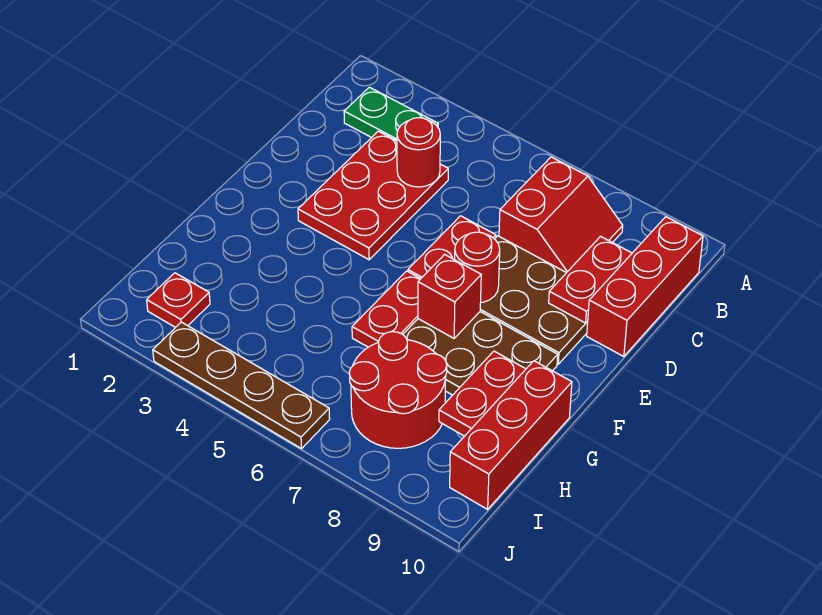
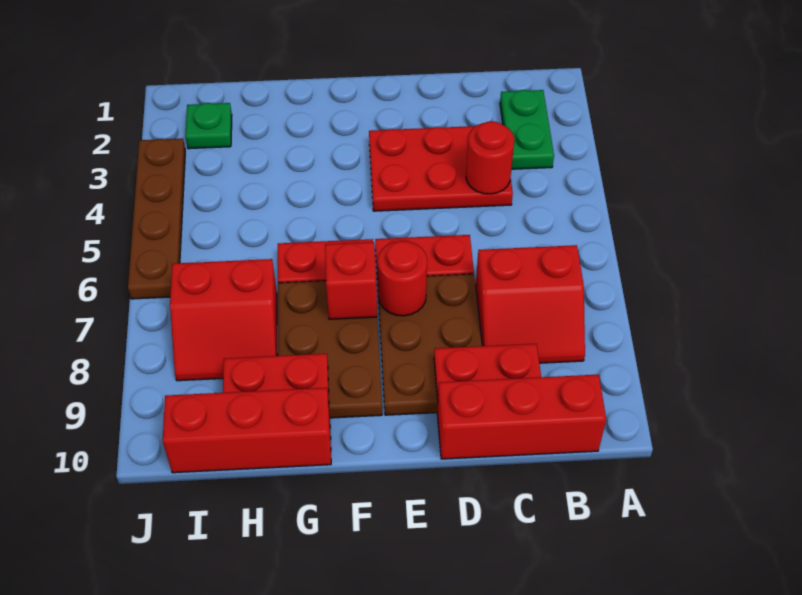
red 2x2 round brick [349,332,447,448] -> red 2x2 slope [170,259,277,381]
red 1x1 plate [147,273,210,328] -> green 1x1 plate [185,103,232,149]

